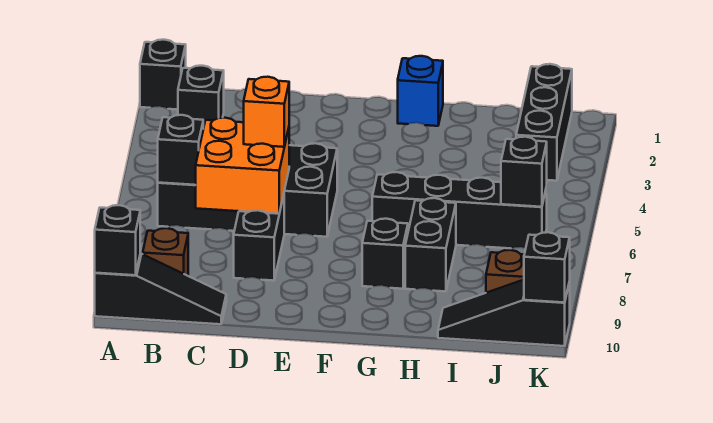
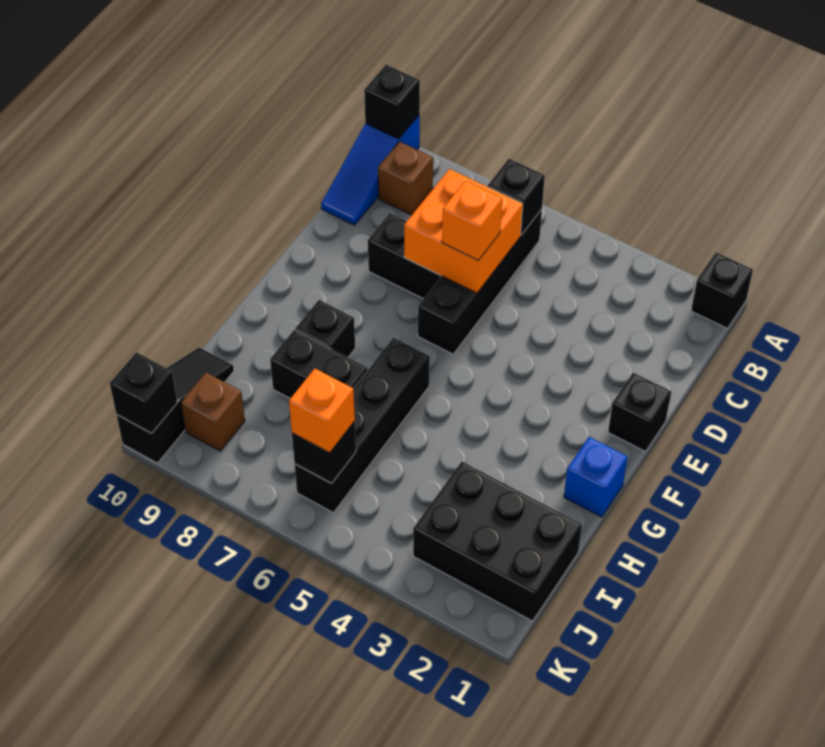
black 1x3 slope [95,254,226,324] -> blue 1x3 slope [321,115,420,225]
black 1x1 brick [178,66,224,129] -> black 1x1 brick moved to [608,373,671,451]
black 2x4 brick [158,143,337,237] -> black 1x4 brick [418,209,542,354]
black 1x3 brick [516,64,572,181] -> black 2x3 brick [413,462,582,621]
none -> orange 1x1 brick [289,369,355,453]

